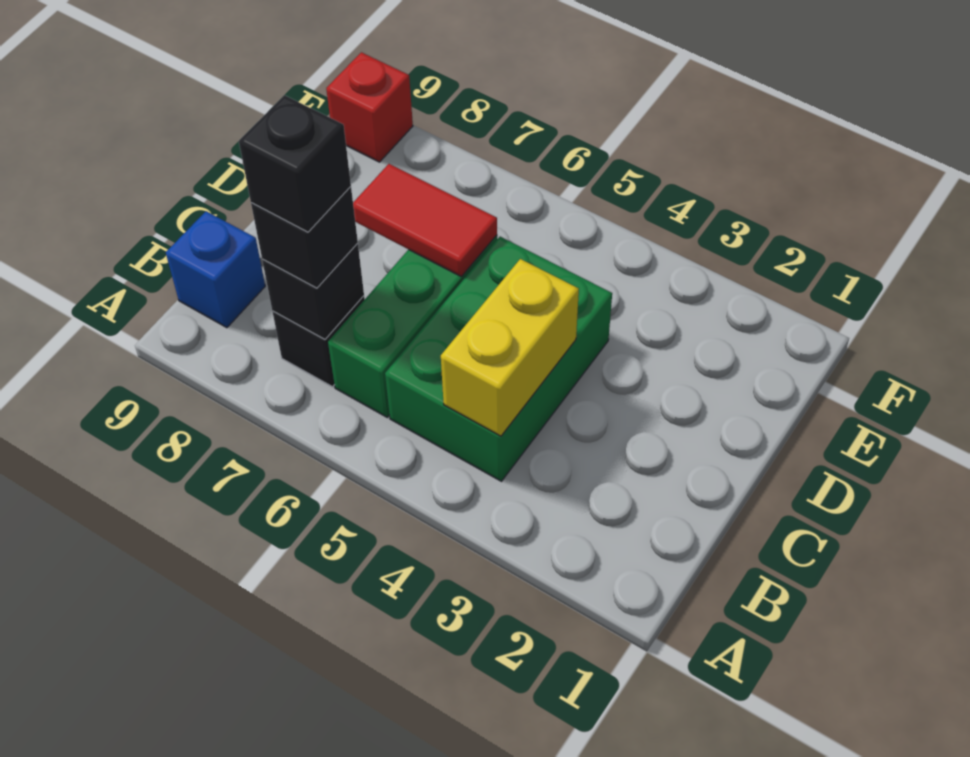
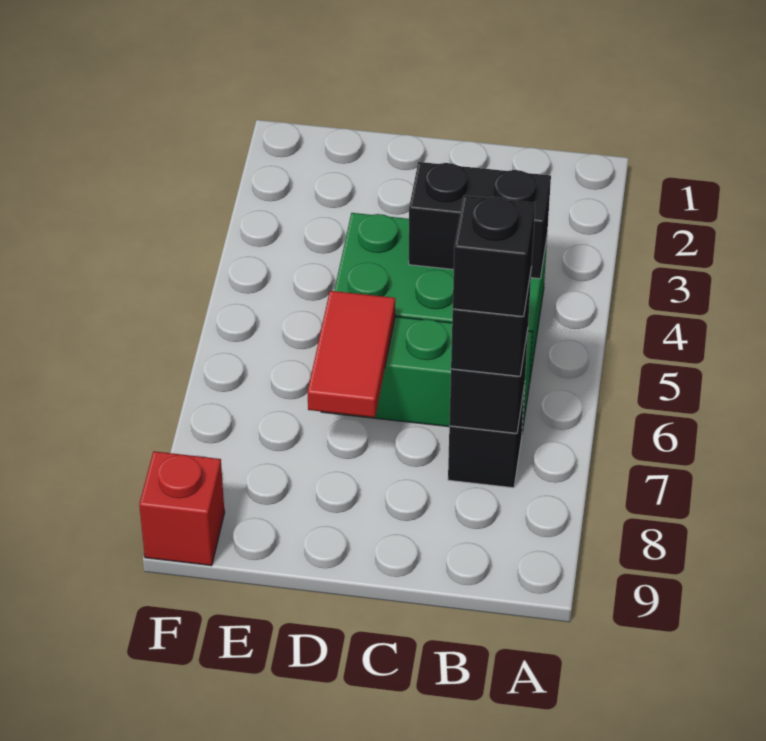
yellow 1x2 brick [441,259,579,436] -> black 1x2 brick [409,162,551,279]
blue 1x1 brick [166,211,265,328] -> none

